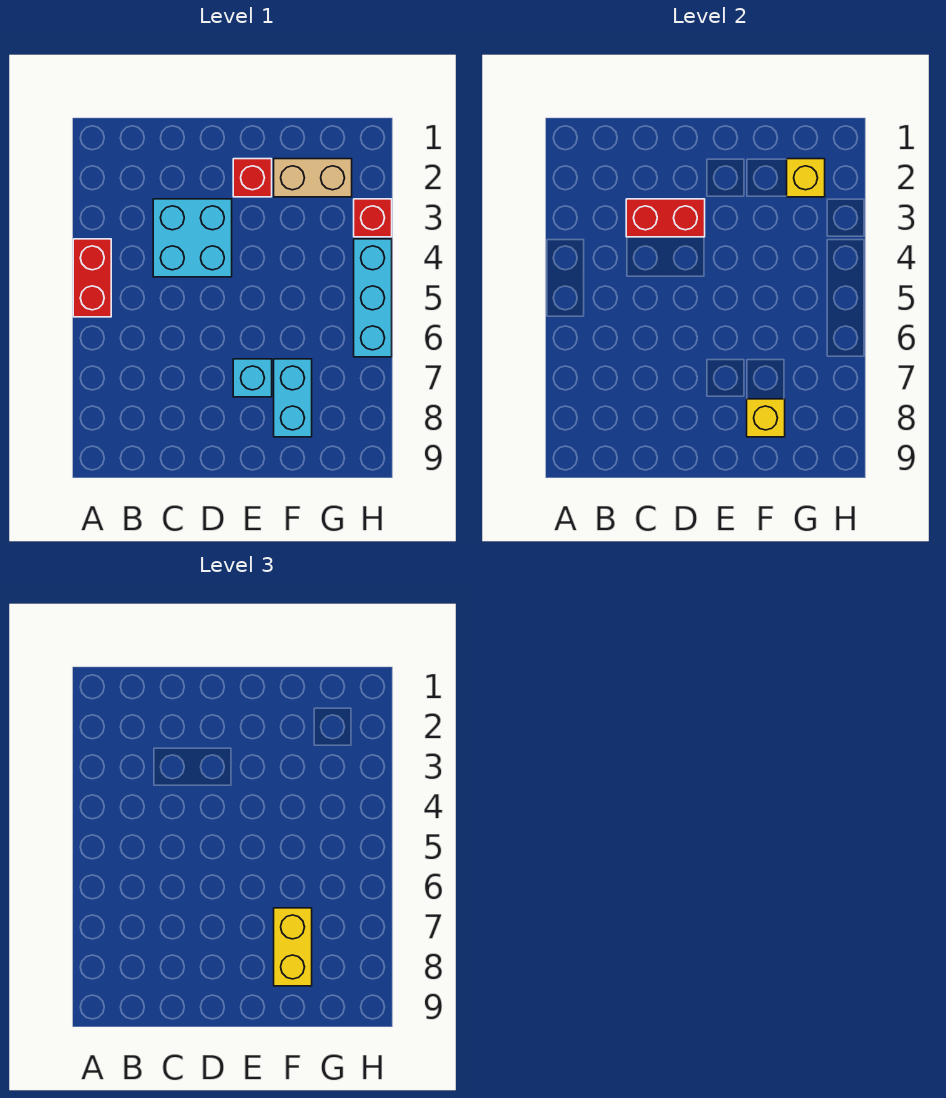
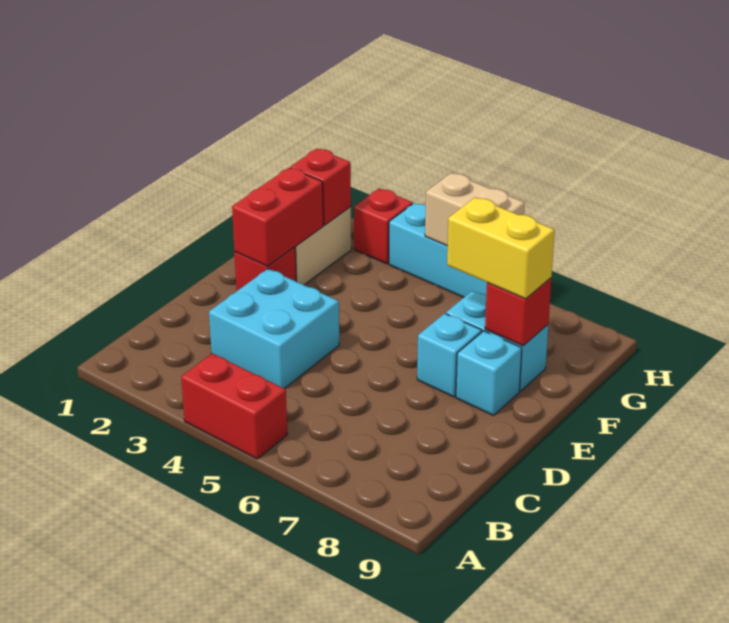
red 1x2 brick [626,199,705,237] -> red 1x2 brick moved to [232,168,323,266]
none -> cyan 1x1 brick [456,331,522,415]
yellow 1x1 brick [747,399,785,437] -> red 1x1 brick [485,278,551,346]
yellow 1x1 brick [787,159,825,197] -> red 1x1 brick [291,149,351,225]
none -> tan 1x2 brick [425,173,525,246]

